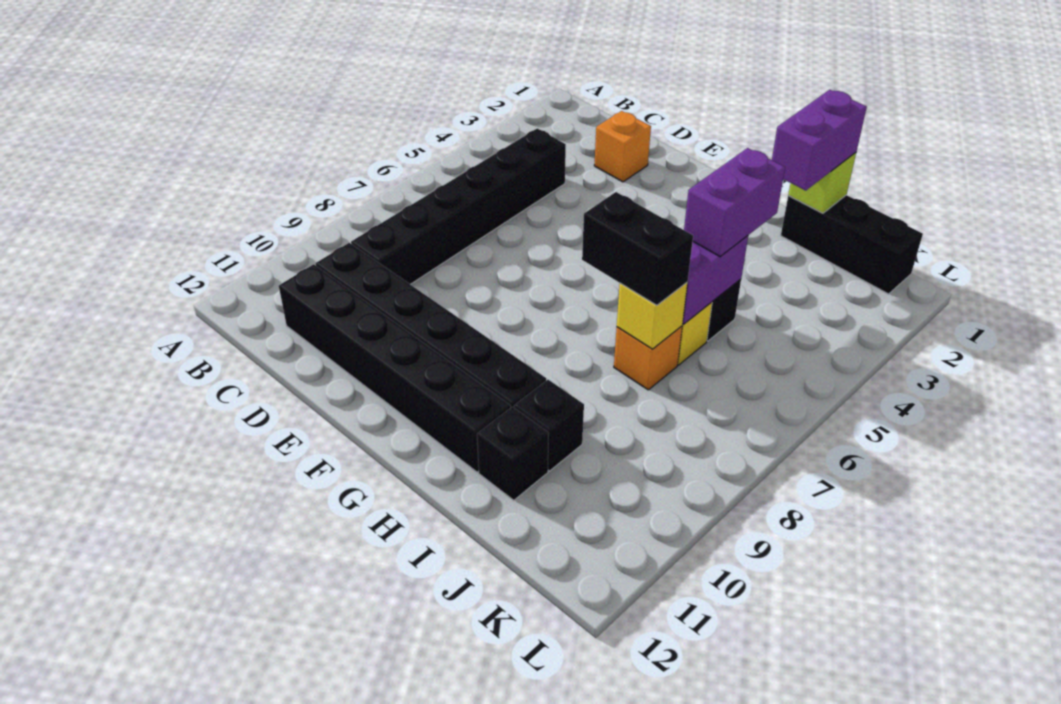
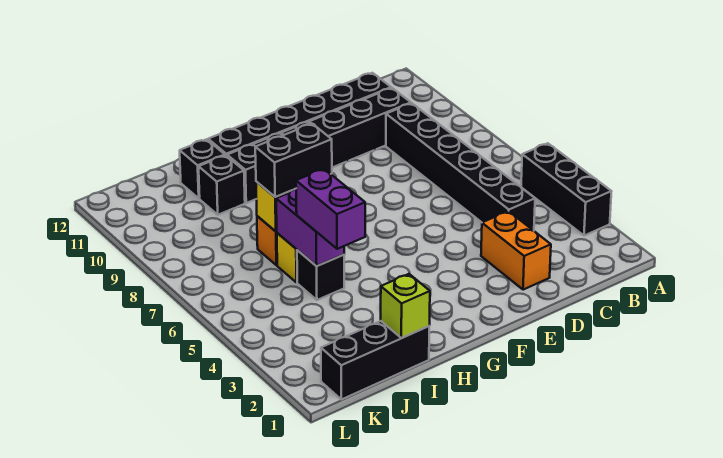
none -> black 1x3 brick [521,143,612,236]
orange 1x1 brick [594,111,651,182] -> orange 1x2 brick [481,211,551,290]
purple 1x2 brick [772,90,867,191] -> none

